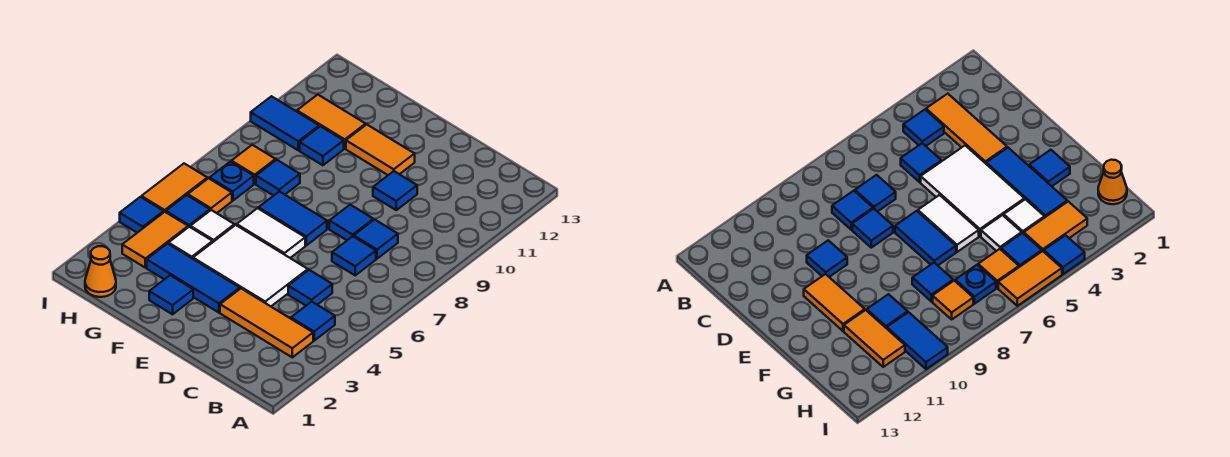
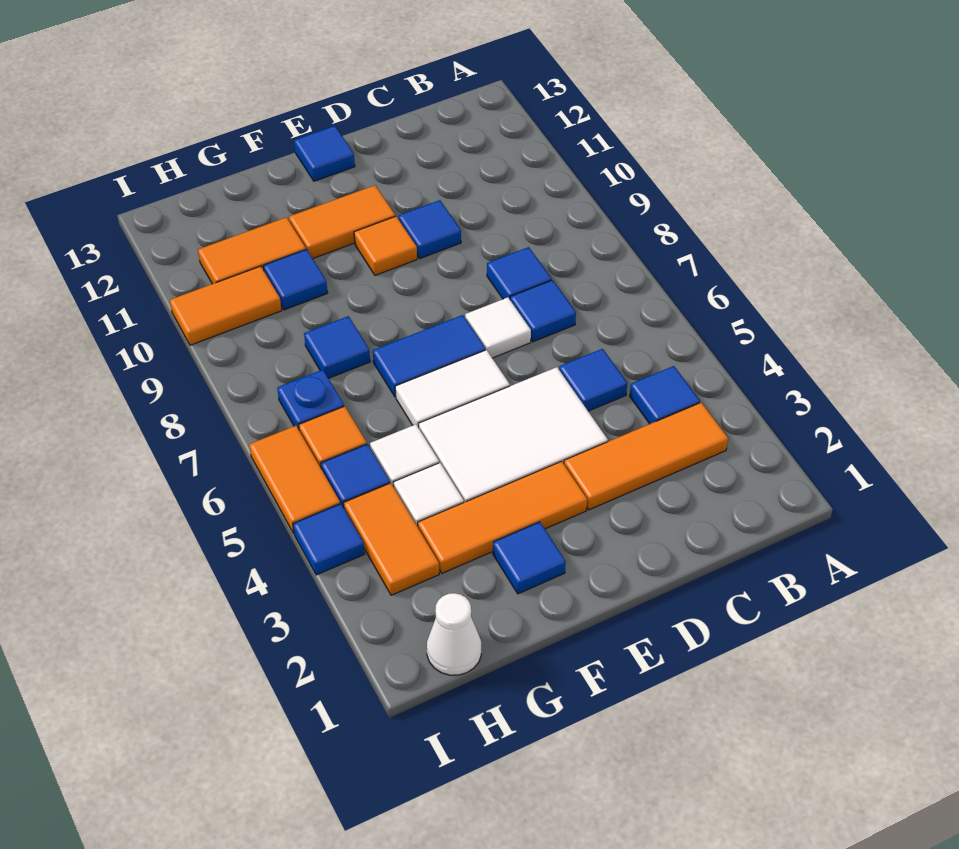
none -> white 1x1 tile [465,297,531,358]
blue 1x1 tile [329,205,373,240] -> blue 1x1 tile moved to [294,126,355,181]
blue 1x3 tile [147,244,240,313] -> orange 1x3 tile [418,461,587,573]
orange 1x1 cone [85,246,116,297] -> white 1x1 cone [427,593,481,675]
orange 1x1 tile [231,145,276,184] -> orange 1x1 tile moved to [354,216,417,275]
blue 1x2 tile [251,96,319,150] -> orange 1x2 tile [170,266,282,345]

